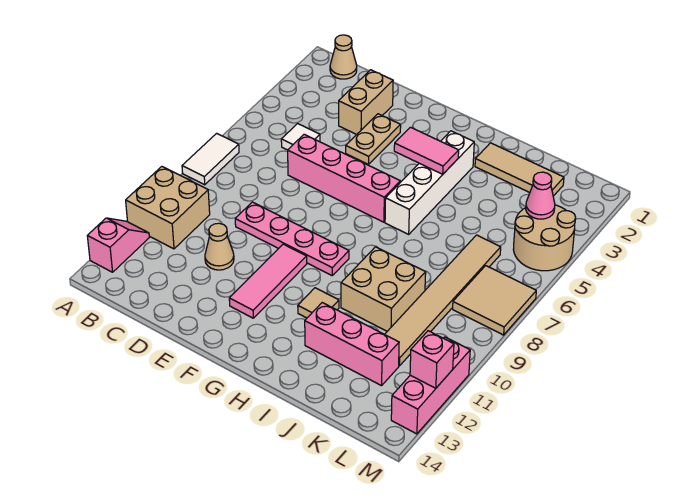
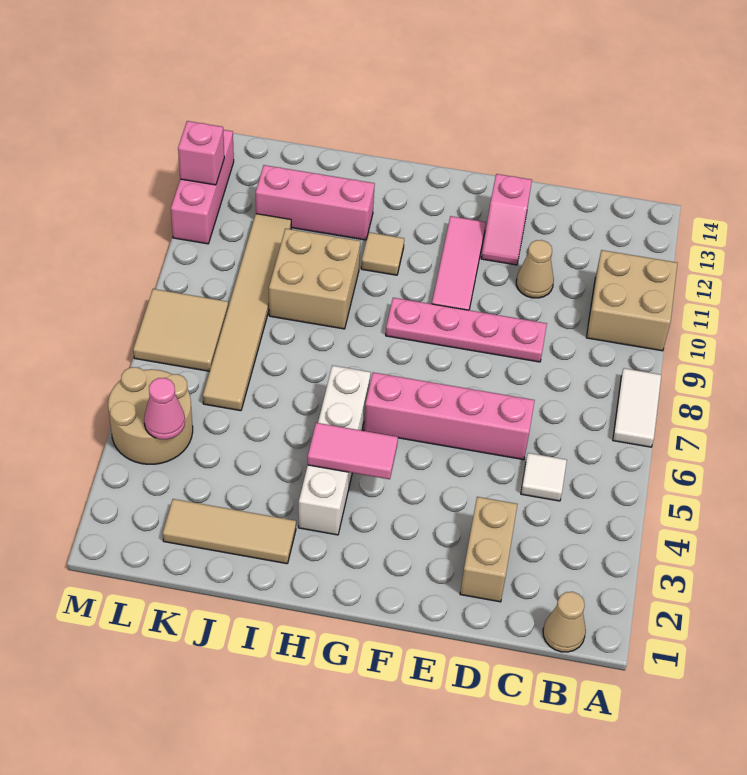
pink 1x2 slope [87,218,149,272] -> pink 1x2 slope moved to [481,174,532,265]
tan 1x2 plate [346,114,401,164] -> none

